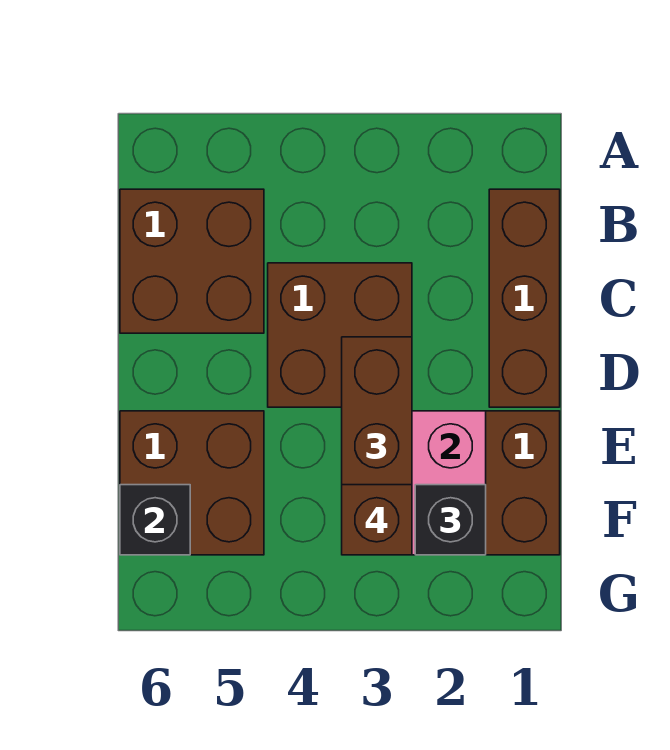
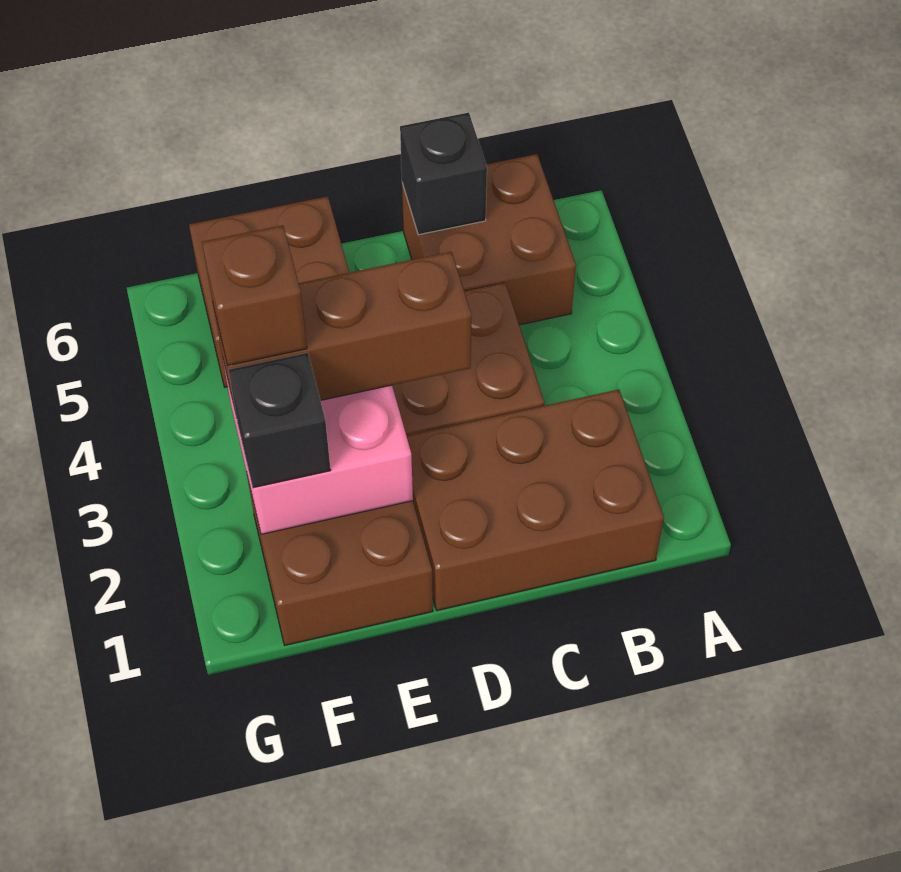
brown 1x3 brick [489,189,560,407] -> brown 2x3 brick [407,389,664,611]
black 1x1 brick [120,485,190,555] -> black 1x1 brick moved to [400,113,487,235]

